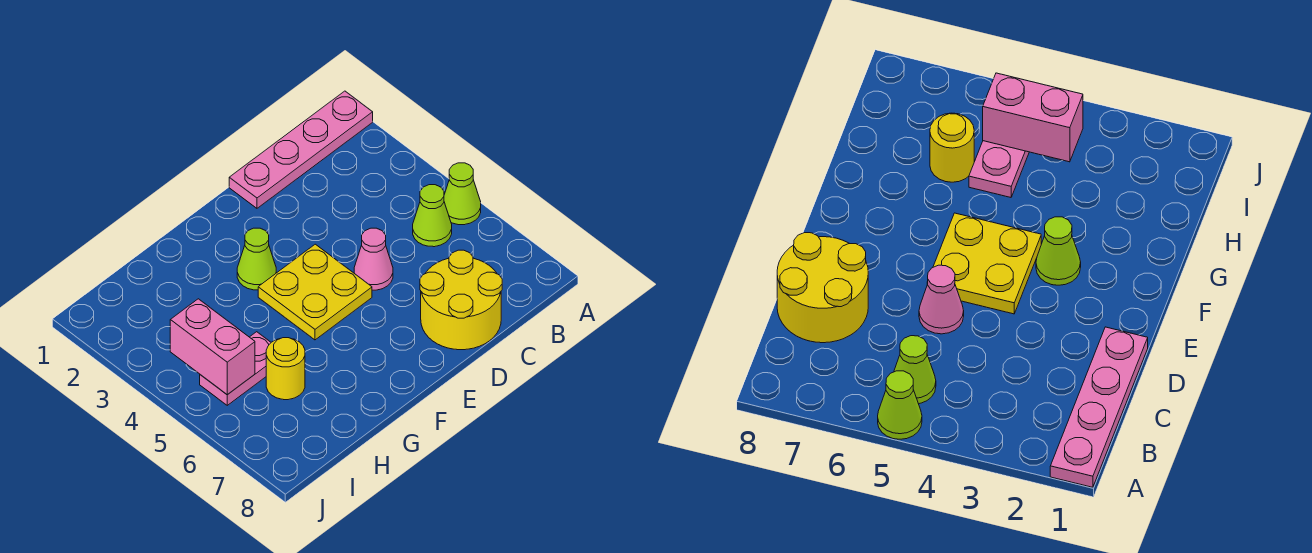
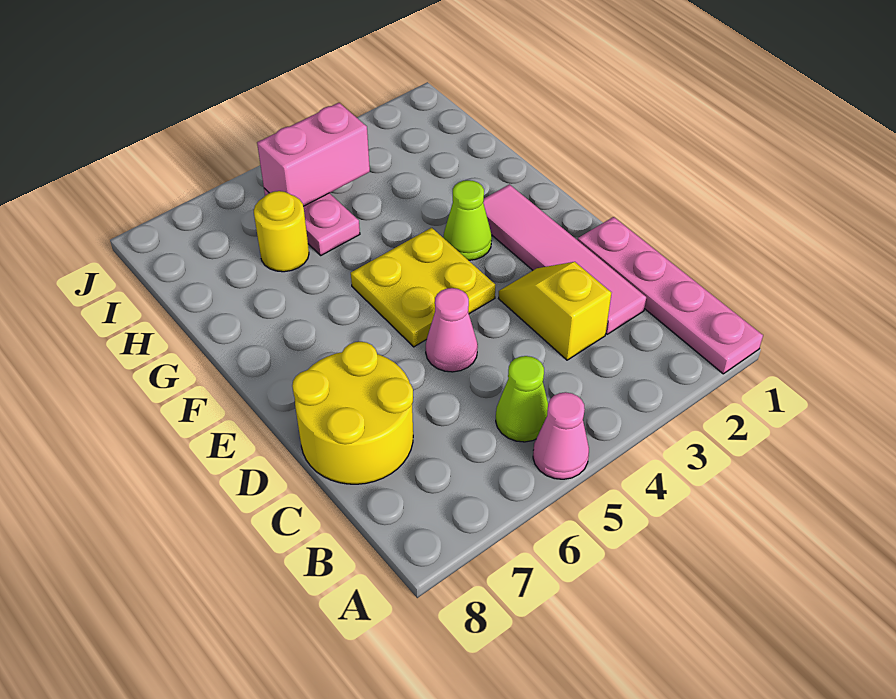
lime 1x1 cone [444,163,481,225] -> pink 1x1 cone [533,392,589,479]
none -> pink 1x4 tile [483,184,646,334]
none -> yellow 1x2 slope [499,262,611,360]

